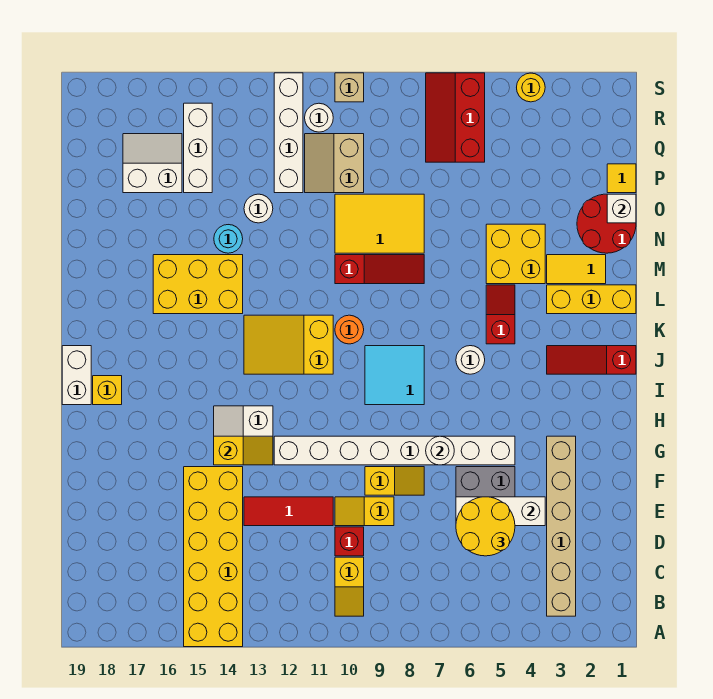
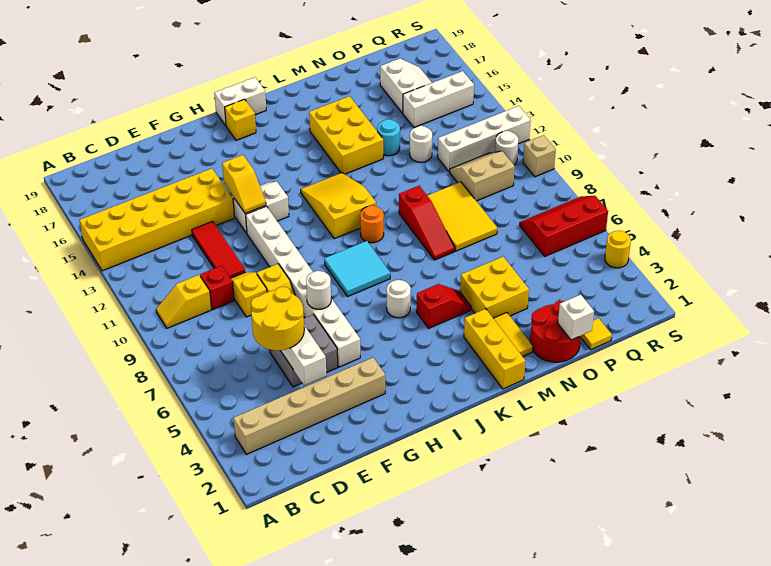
red 1x3 slope [547,346,636,374] -> none

